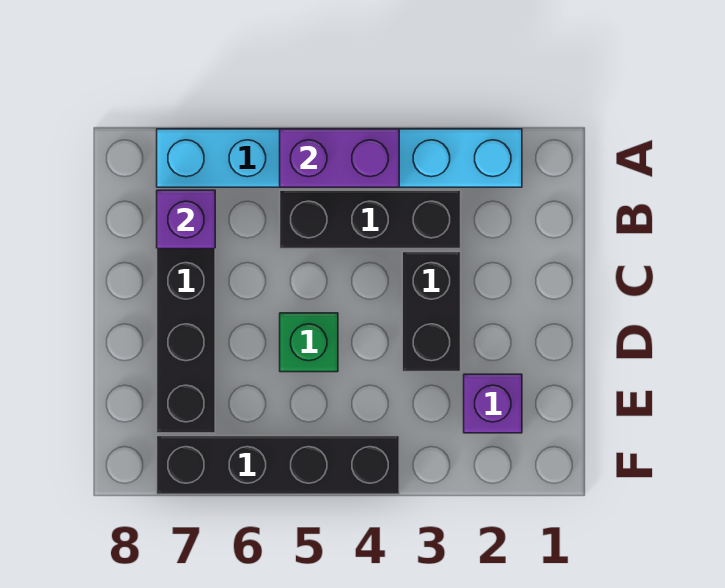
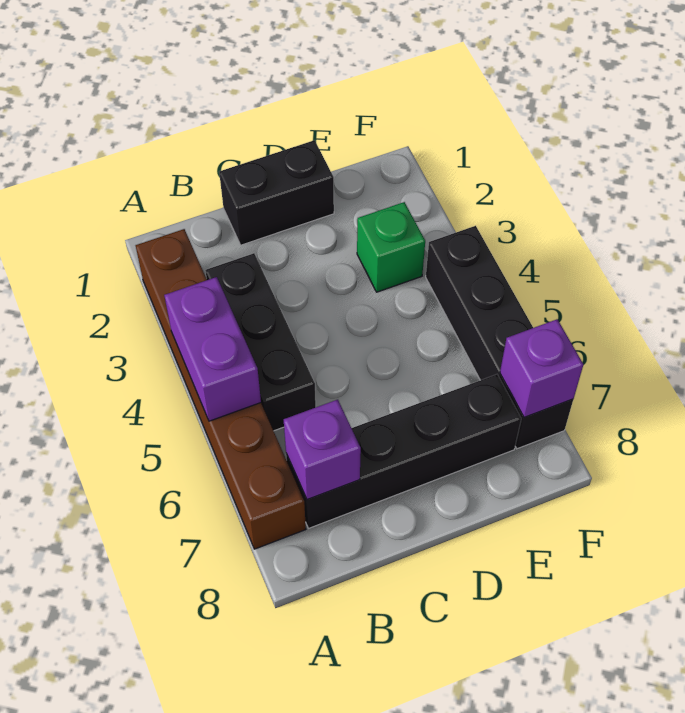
cyan 1x6 brick [157,129,522,187] -> brown 1x6 brick [136,229,306,549]
black 1x2 brick [402,252,461,372] -> black 1x2 brick moved to [219,140,334,245]
green 1x1 brick [280,313,338,372] -> green 1x1 brick moved to [357,202,425,292]
purple 1x1 brick [464,374,522,433] -> purple 1x1 brick moved to [500,319,583,417]

